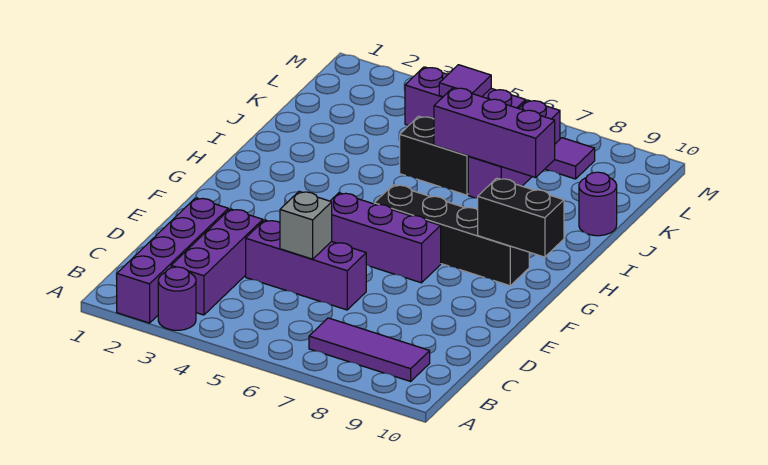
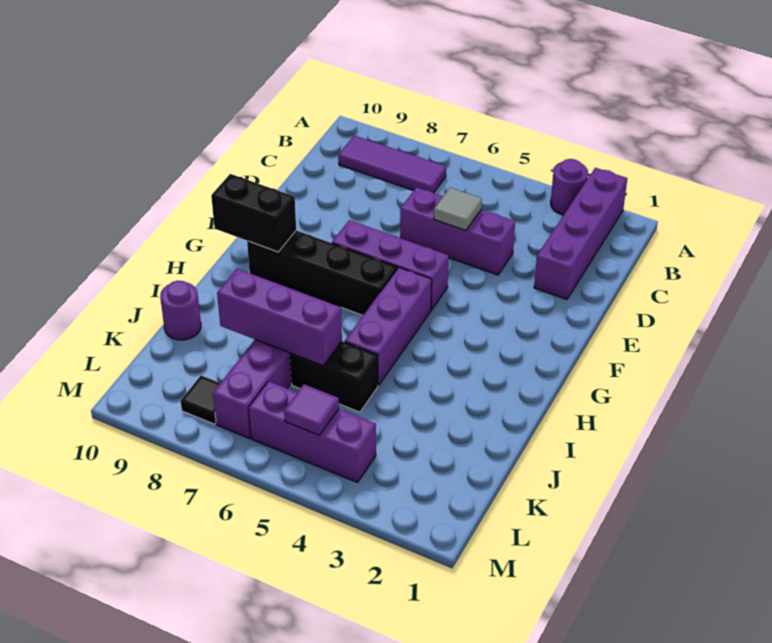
purple 1x3 brick [171,209,263,315] -> purple 1x3 brick moved to [345,268,432,385]
grey 1x1 brick [280,191,332,259] -> grey 1x1 tile [434,188,482,231]
purple 1x1 tile [545,138,595,179] -> black 1x1 tile [181,376,220,424]

